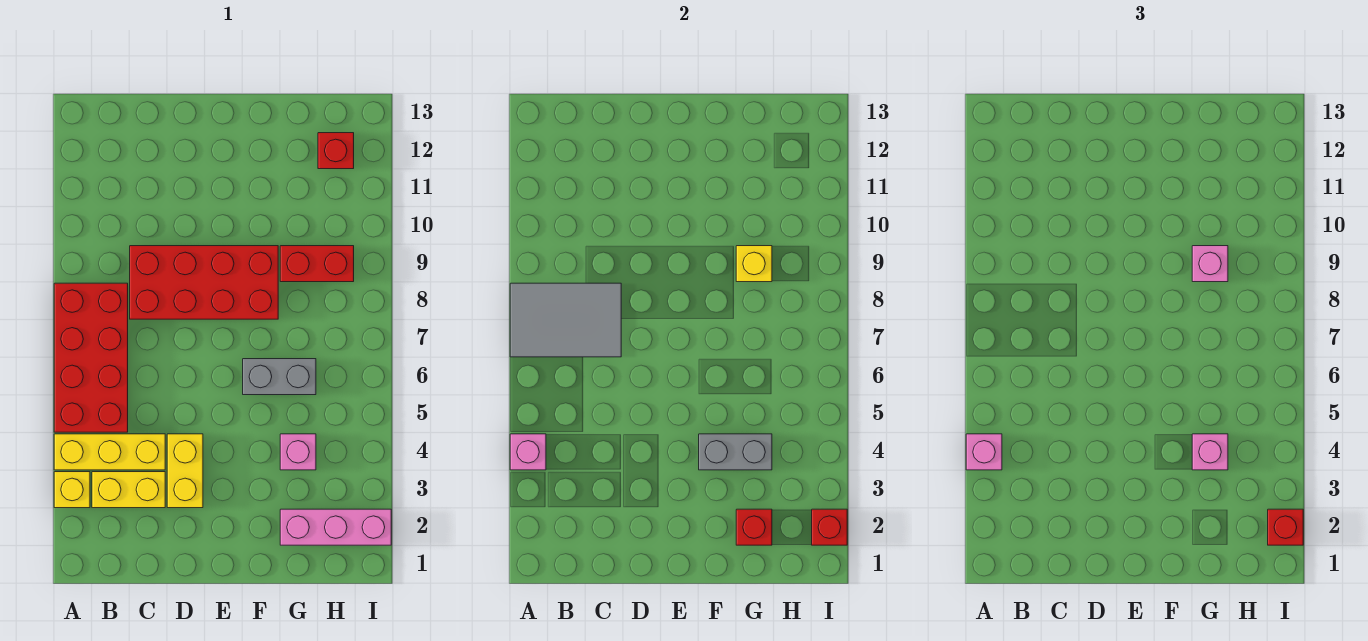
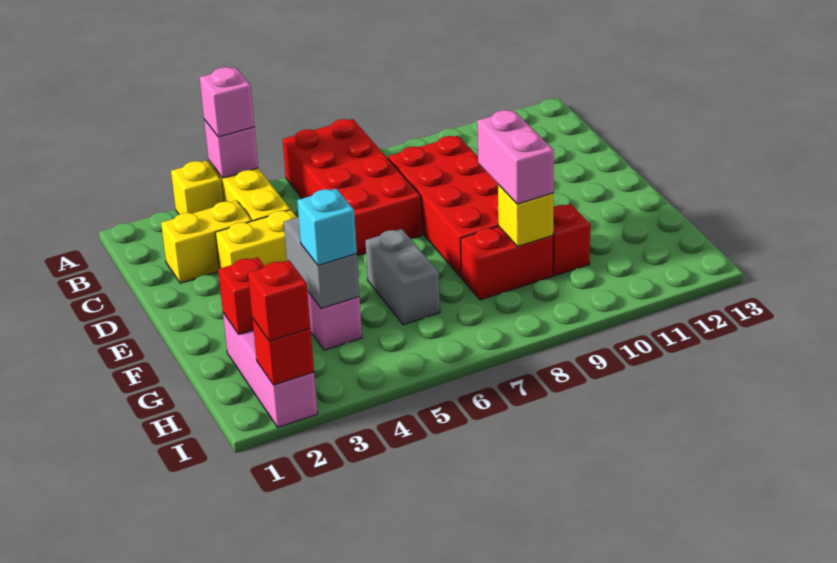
red 2x4 brick [54,283,128,432] -> red 2x4 brick turned to [282,119,422,255]
grey 2x3 tile [510,283,621,357] -> none
yellow 1x2 brick [92,472,165,508] -> yellow 1x2 brick turned to [161,200,252,283]
pink 1x1 brick [1192,434,1228,470] -> cyan 1x1 brick [297,189,357,265]
red 1x2 brick [280,246,354,282] -> red 1x2 brick turned to [461,226,553,300]
pink 1x1 brick [1192,246,1228,282] -> pink 1x2 brick [477,110,554,204]
red 1x1 brick [318,133,354,169] -> red 1x1 brick moved to [553,204,590,276]

